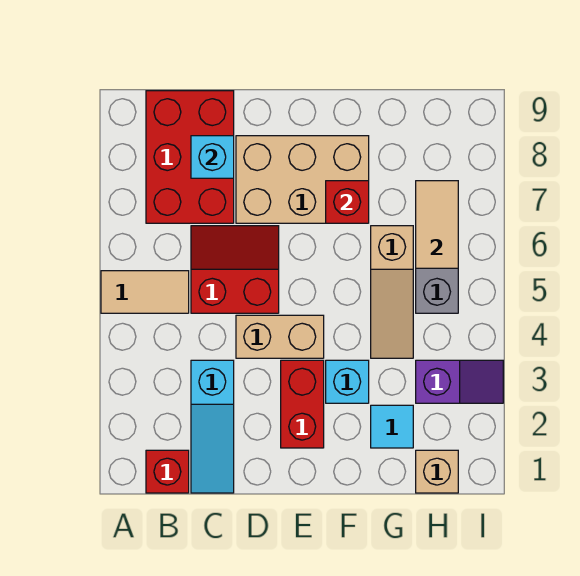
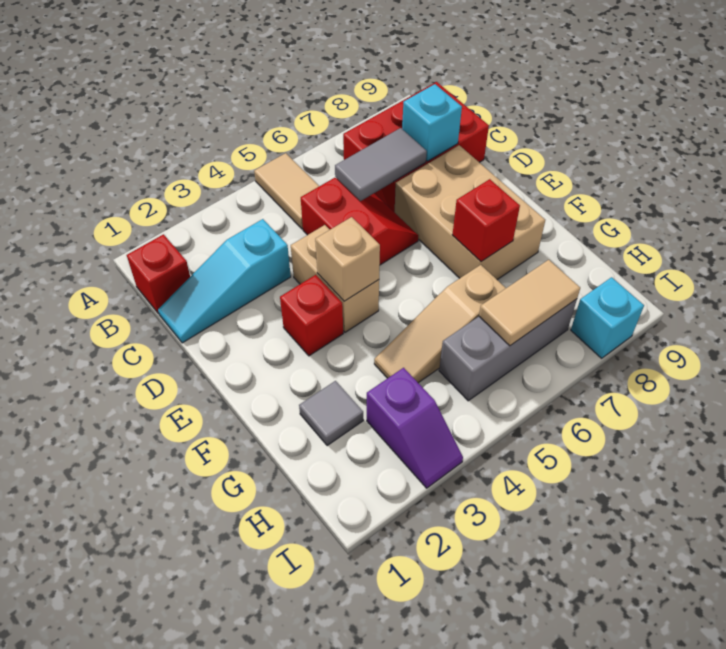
none -> grey 1x2 tile [335,128,427,201]
red 1x2 brick [281,360,324,448] -> red 1x1 brick [280,275,343,356]
cyan 1x1 brick [326,360,369,403] -> cyan 1x1 brick moved to [571,277,644,358]
cyan 1x1 tile [371,405,413,448] -> grey 1x1 tile [299,381,363,446]
tan 1x1 brick [416,450,458,493] -> tan 1x1 brick moved to [315,217,380,301]

